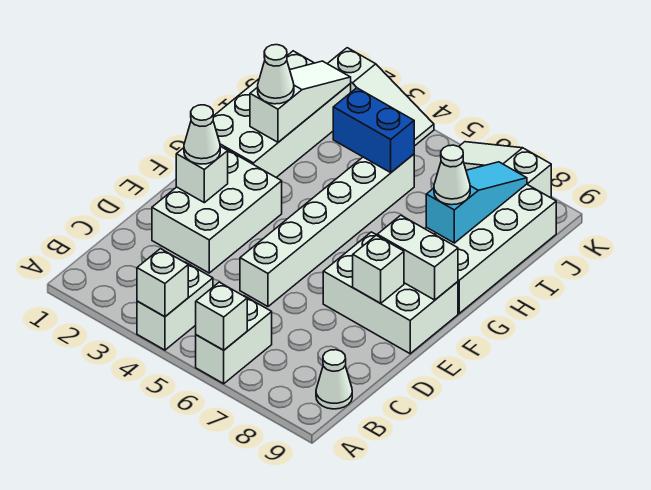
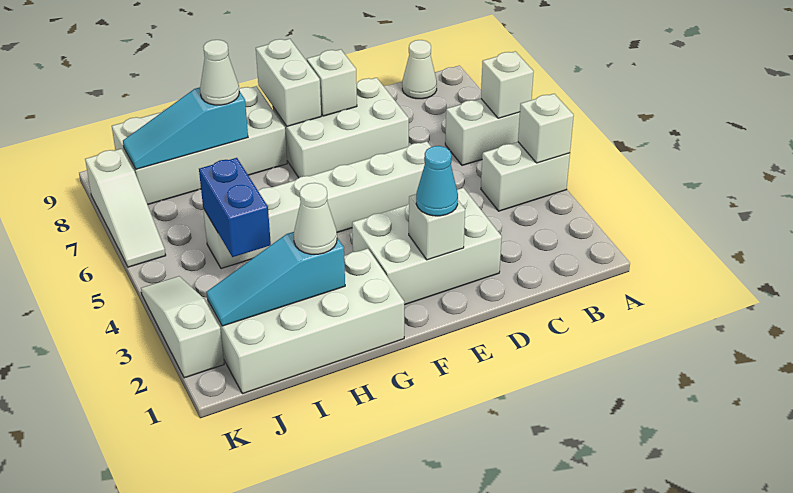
white 1x1 cone [184,105,220,164] -> cyan 1x1 cone [416,146,458,216]
white 2x3 brick [323,232,458,354] -> white 2x3 brick turned to [273,78,409,178]
white 1x3 slope [250,61,351,142] -> cyan 1x3 slope [206,232,345,326]

